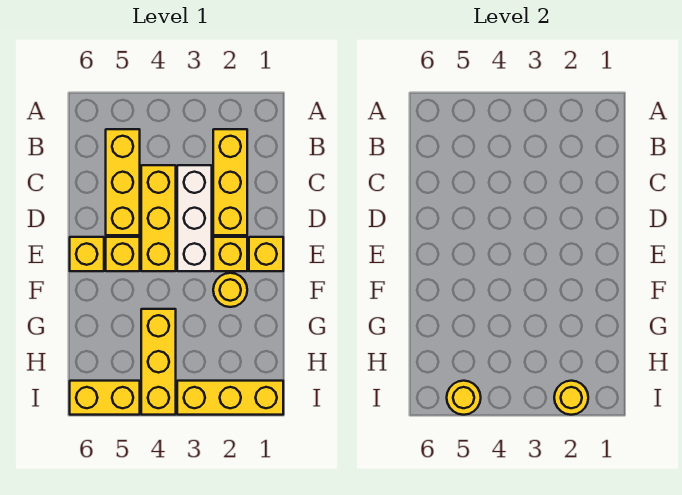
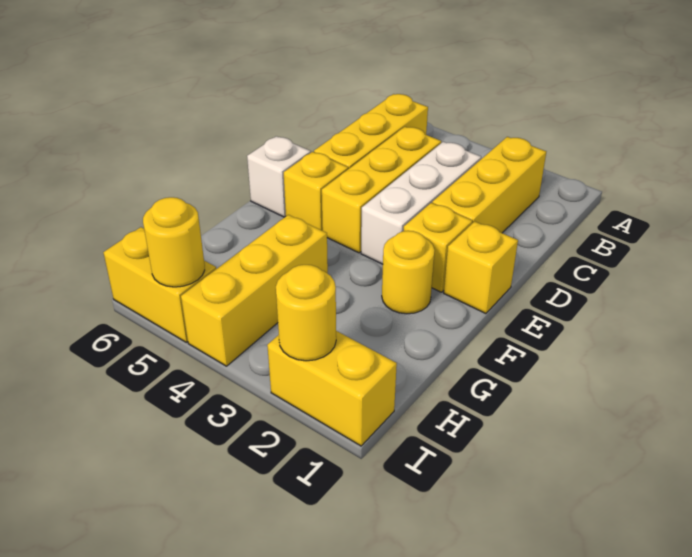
yellow 1x1 brick [70,237,104,271] -> white 1x1 brick [247,136,311,217]
yellow 1x3 brick [177,381,283,415] -> yellow 1x2 brick [267,331,397,446]

